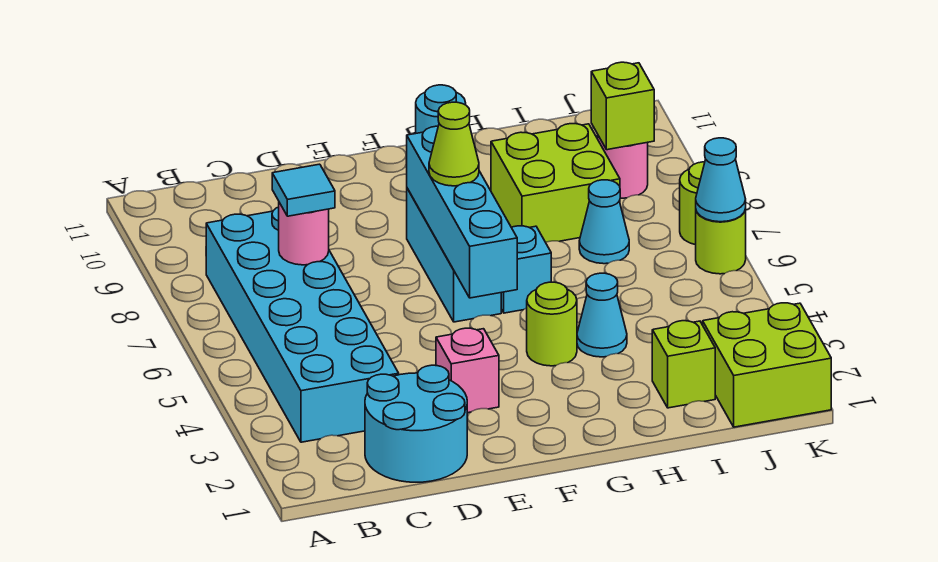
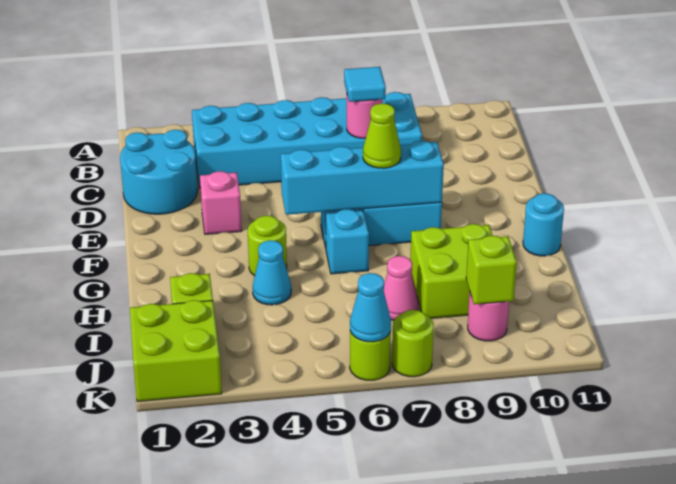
cyan 1x1 cone [579,180,629,264] -> pink 1x1 cone [384,256,418,320]

